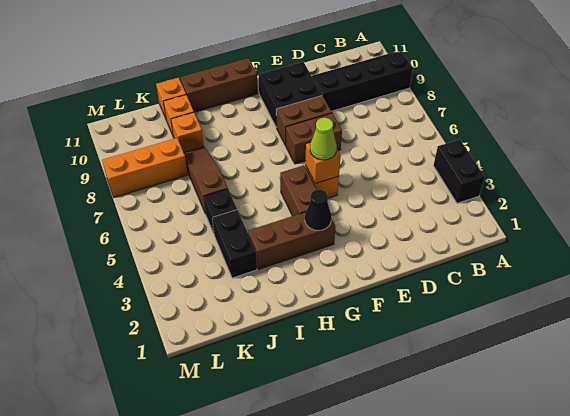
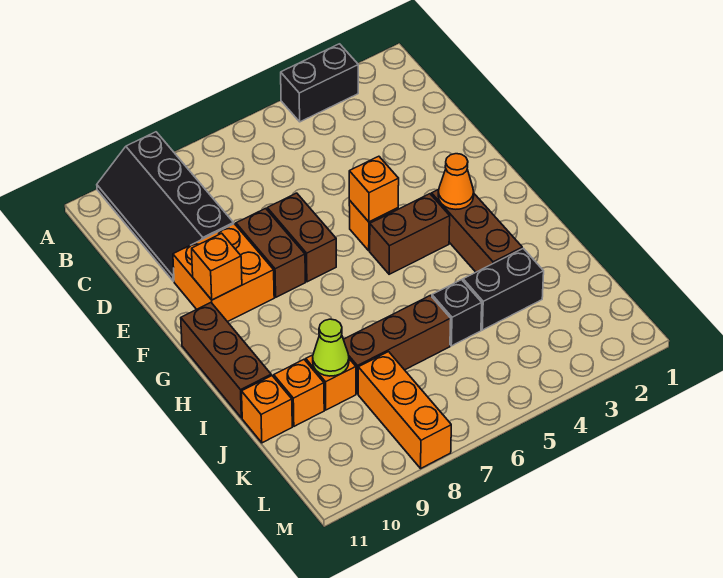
black 2x2 brick [258,62,322,127] -> orange 2x2 brick [173,224,274,322]
lime 1x1 cone [310,118,337,160] -> lime 1x1 cone moved to [313,319,349,376]
none -> orange 1x1 brick [192,233,242,300]
black 1x1 cone [305,189,331,231] -> orange 1x1 cone [438,154,474,209]
brown 1x3 slope [184,147,228,214] -> brown 1x3 brick [344,295,451,394]

